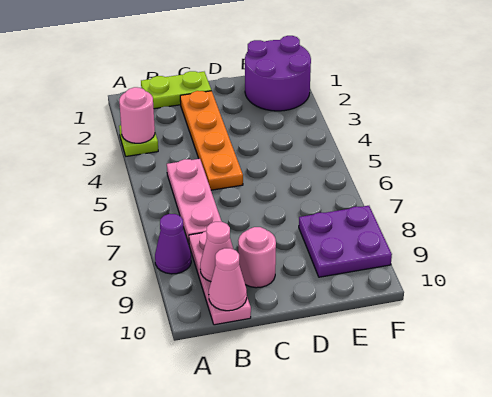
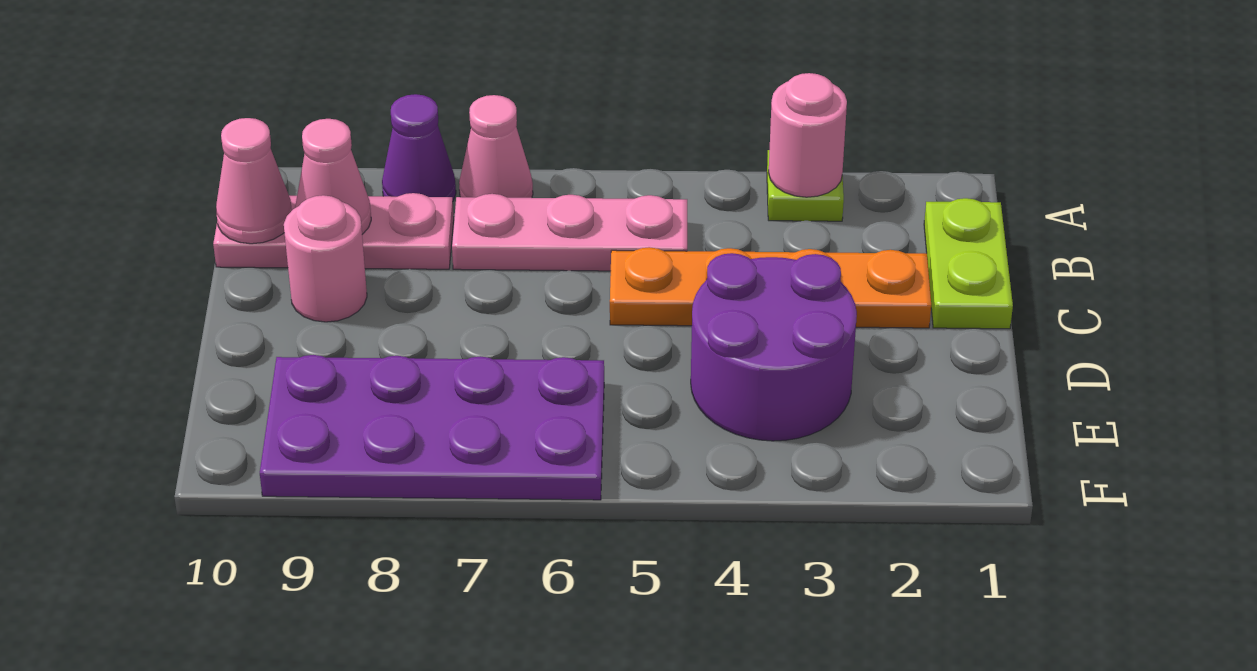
none -> pink 1x1 cone [459,95,533,198]
purple 2x2 round brick [245,36,311,111] -> purple 2x2 round brick moved to [691,253,857,441]
purple 2x2 plate [299,206,392,277] -> purple 2x4 plate [260,355,604,500]

